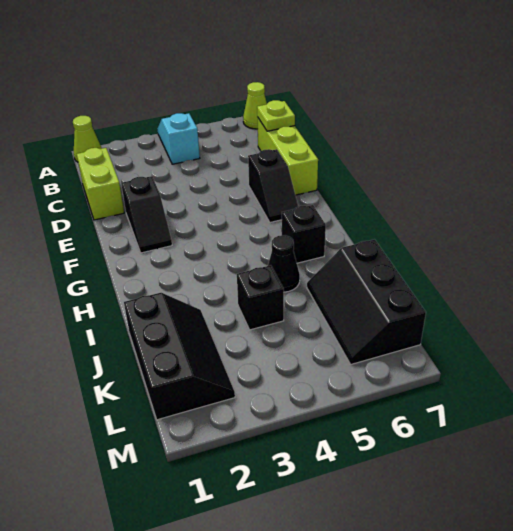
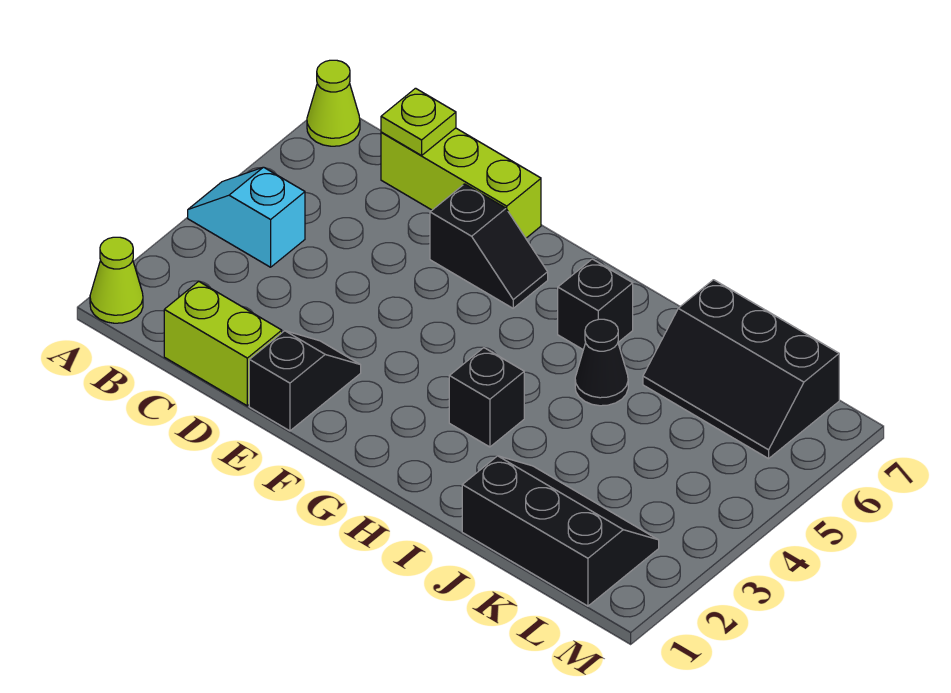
black 1x2 slope [121,176,172,253] -> black 1x2 slope turned to [249,331,361,431]
black 1x1 brick [237,265,284,330] -> black 1x1 brick moved to [449,348,524,447]

